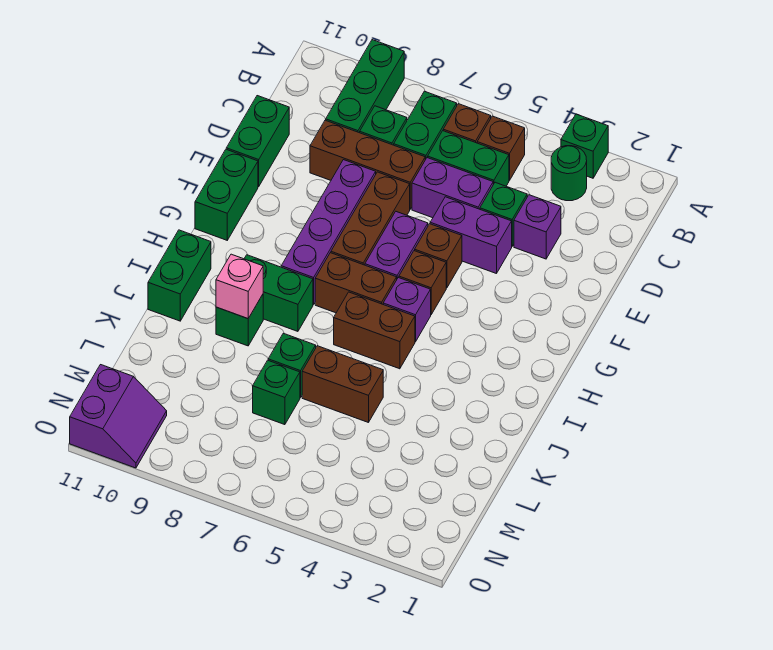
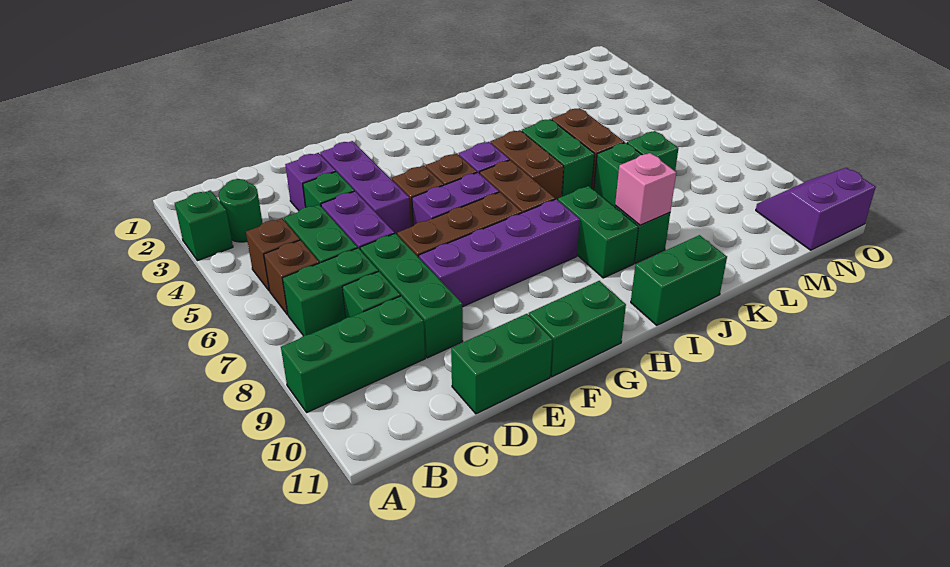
brown 1x3 brick [310,120,425,209] -> green 1x3 brick [360,233,463,358]
purple 1x2 brick [430,197,512,274] -> purple 1x3 brick [320,141,411,234]
none -> green 1x2 brick [522,119,594,197]

